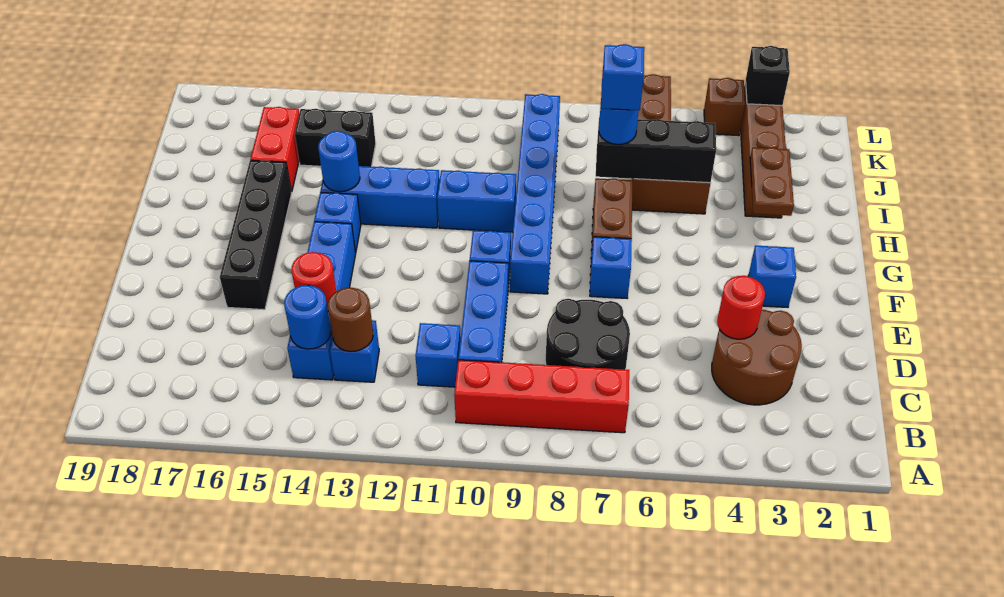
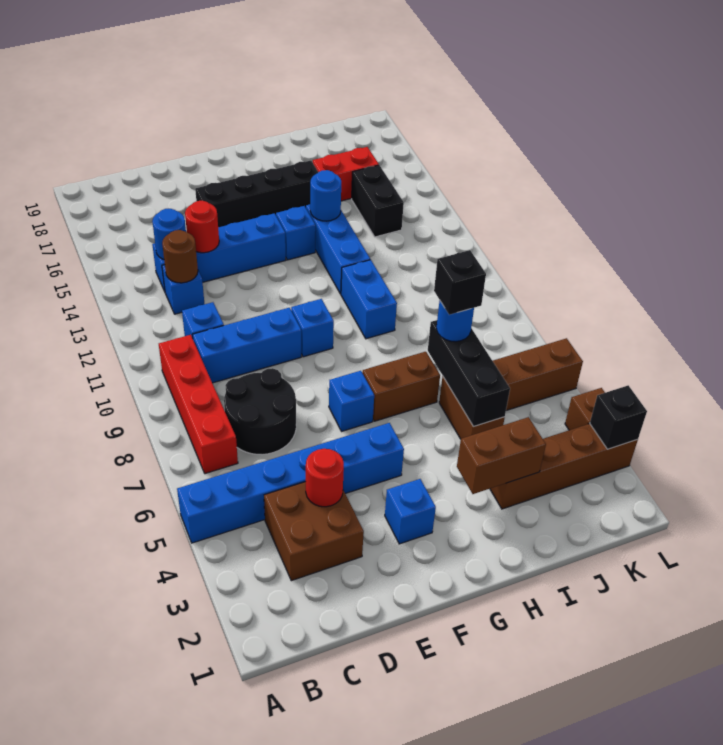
brown 2x2 round brick [712,310,802,405] -> brown 2x2 brick [264,482,364,581]
blue 1x6 brick [510,94,560,294] -> blue 1x6 brick moved to [177,423,404,543]
brown 1x2 plate [750,148,794,216] -> brown 1x2 brick [457,417,546,494]
blue 1x1 brick [601,44,644,110] -> black 1x1 brick [434,250,486,315]

